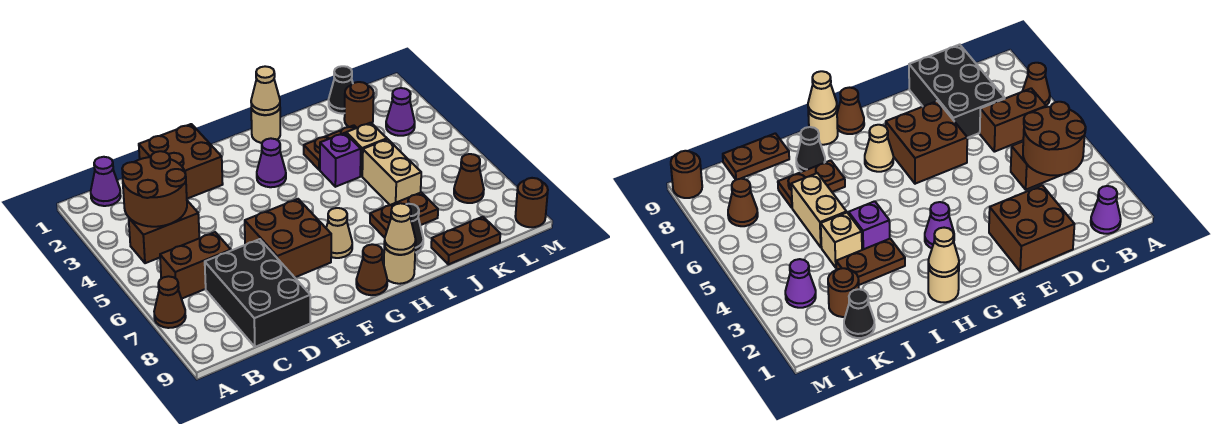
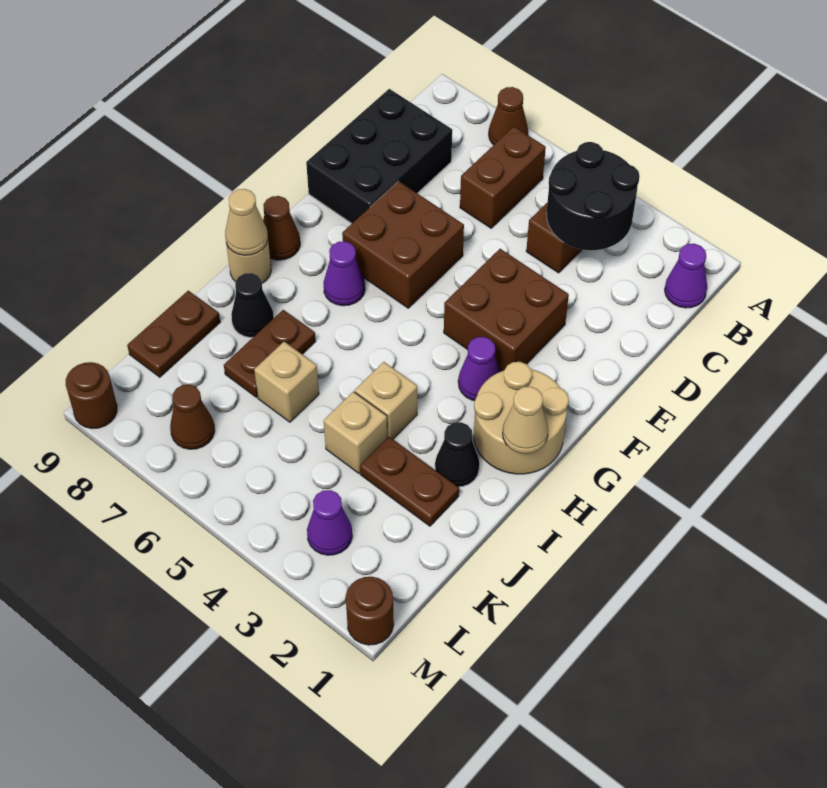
brown 2x2 round brick [122,151,187,227] -> black 2x2 round brick [546,142,640,250]
black 2x3 brick [205,239,310,347] -> black 2x3 brick turned to [306,89,452,223]
brown 2x2 brick [139,124,223,199] -> brown 2x2 brick moved to [444,249,569,372]
tan 1x1 cone [326,208,352,258] -> purple 1x1 cone [323,241,365,306]
tan 1x1 round brick [251,108,280,143] -> tan 2x2 round brick [474,362,569,474]
brown 1x2 plate [304,125,356,170] -> brown 1x2 plate turned to [360,437,459,526]
purple 1x1 brick [320,133,361,187] -> tan 1x1 brick [355,362,417,439]
tan 1x2 brick [362,139,421,205] -> tan 1x1 brick [254,342,319,422]
black 1x1 cone [329,66,353,114] -> black 1x1 cone moved to [435,422,479,487]
brown 1x1 round brick [344,82,374,128] -> brown 1x1 round brick moved to [346,577,394,645]

